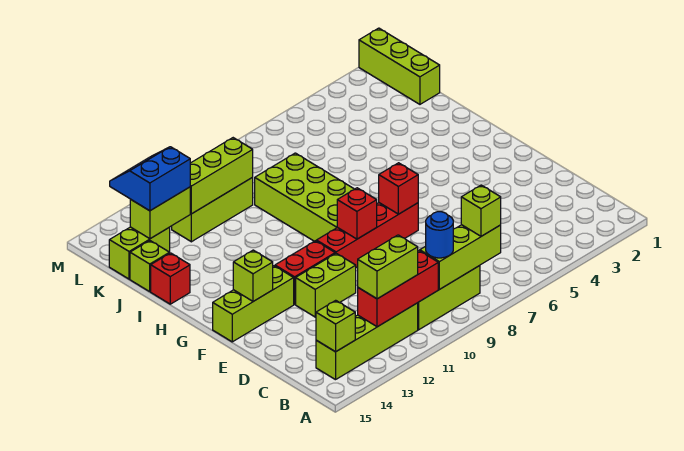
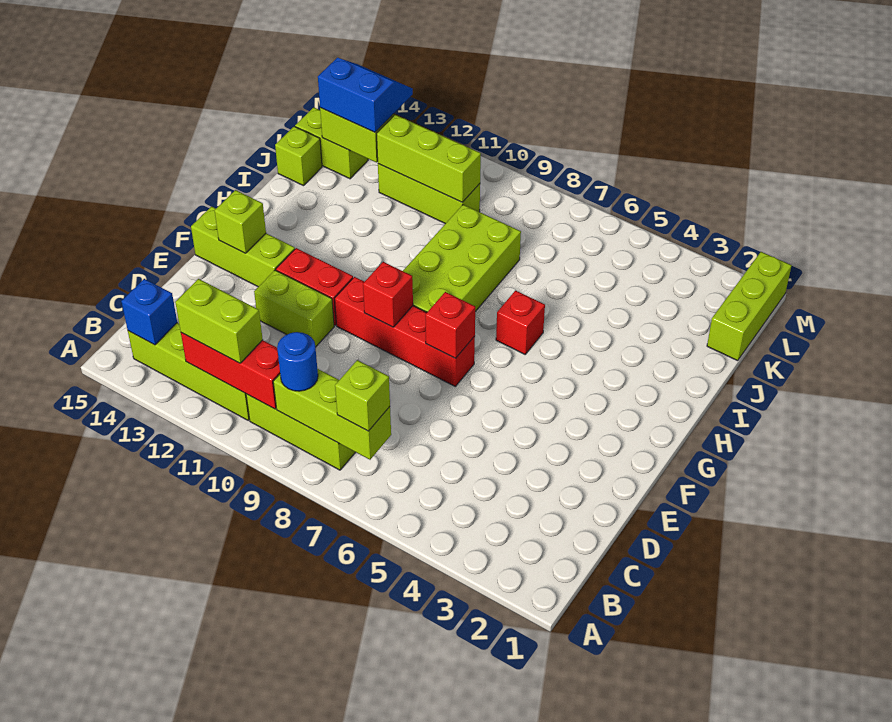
lime 1x1 brick [316,300,355,352] -> blue 1x1 brick [121,279,177,345]
red 1x1 brick [151,253,190,304] -> red 1x1 brick moved to [496,291,545,354]

